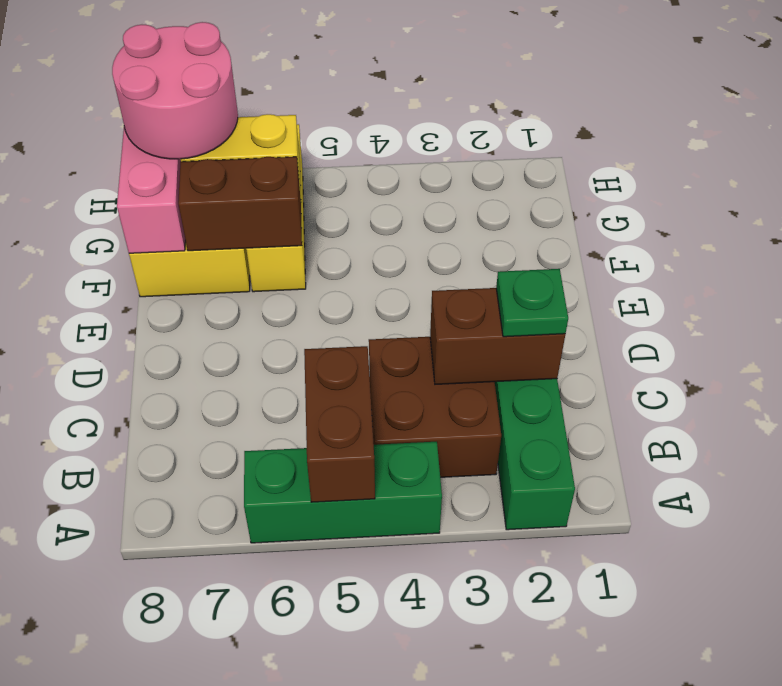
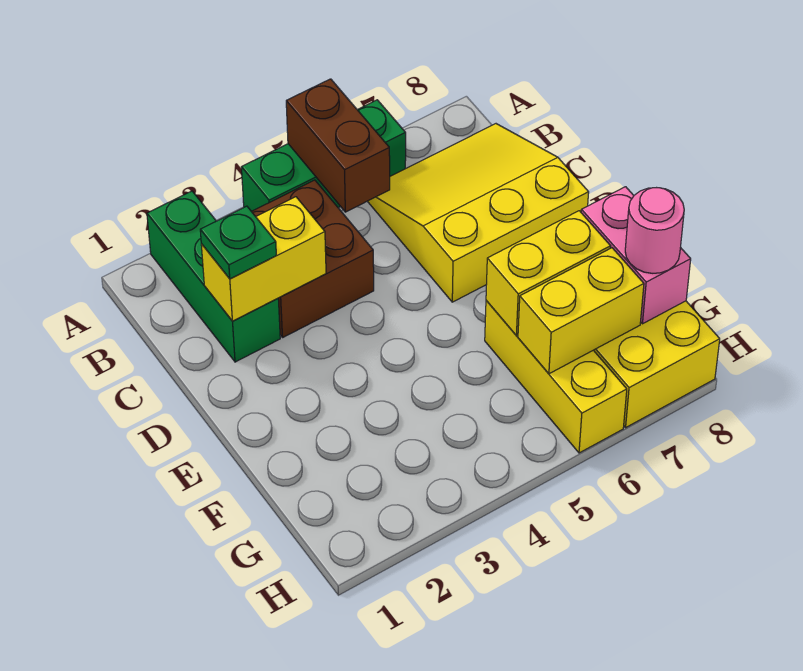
none -> yellow 3x3 slope [368,124,589,302]
brown 1x2 brick [430,288,565,384] -> yellow 1x2 brick [201,197,326,321]
brown 1x2 brick [178,157,302,251] -> yellow 1x2 brick [486,211,611,336]
pink 2x2 round brick [112,22,238,159] -> pink 1x1 round brick [625,188,684,273]

